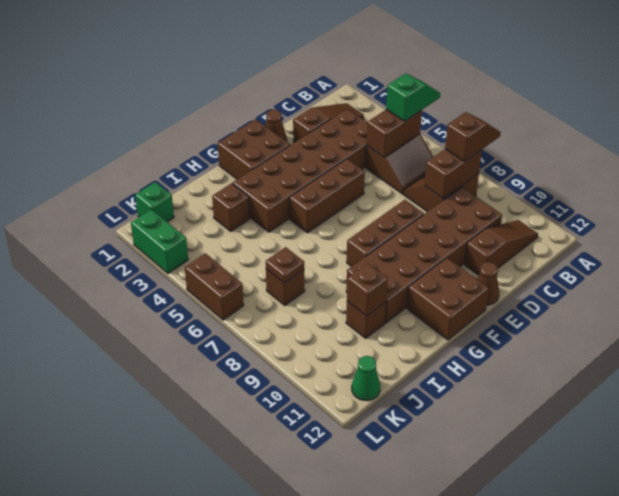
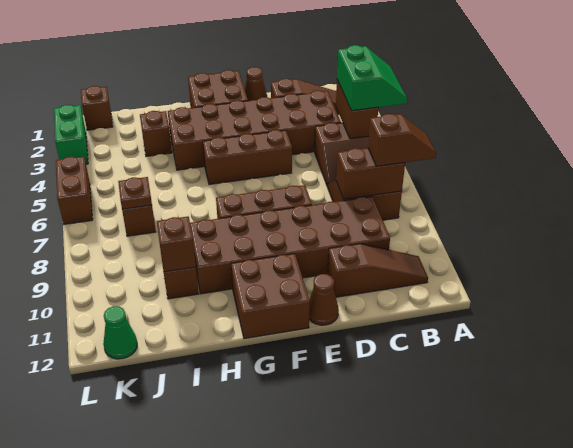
green 1x2 slope [386,73,440,122] -> green 2x2 slope [337,45,407,111]
brown 1x2 brick [367,109,422,157] -> brown 1x2 brick turned to [336,80,378,139]
green 1x1 brick [135,182,174,222] -> brown 1x1 brick [81,86,113,130]

